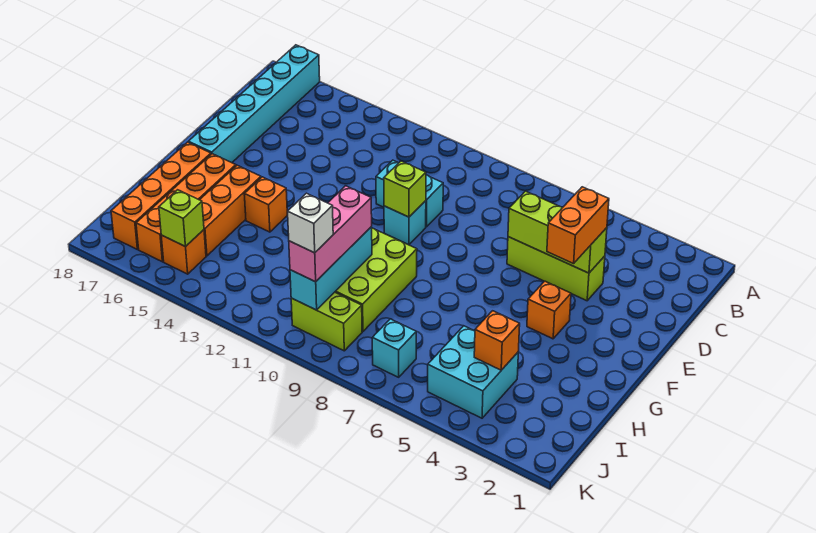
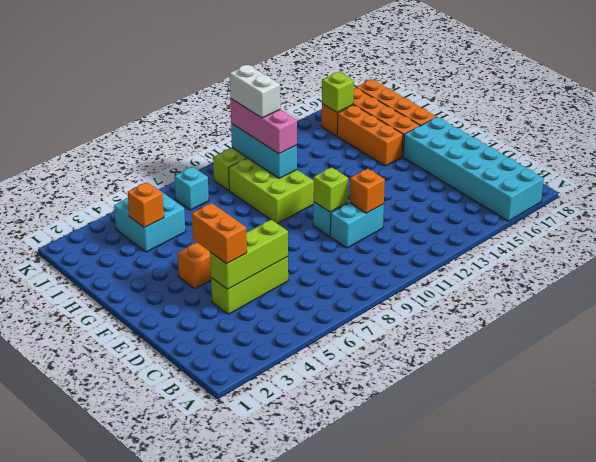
cyan 1x6 brick [188,45,320,163] -> cyan 2x6 brick [403,117,544,221]
orange 1x1 brick [244,177,287,232] -> orange 1x1 brick moved to [350,169,385,213]
white 1x1 brick [288,193,333,253] -> white 1x2 brick [230,65,280,118]

